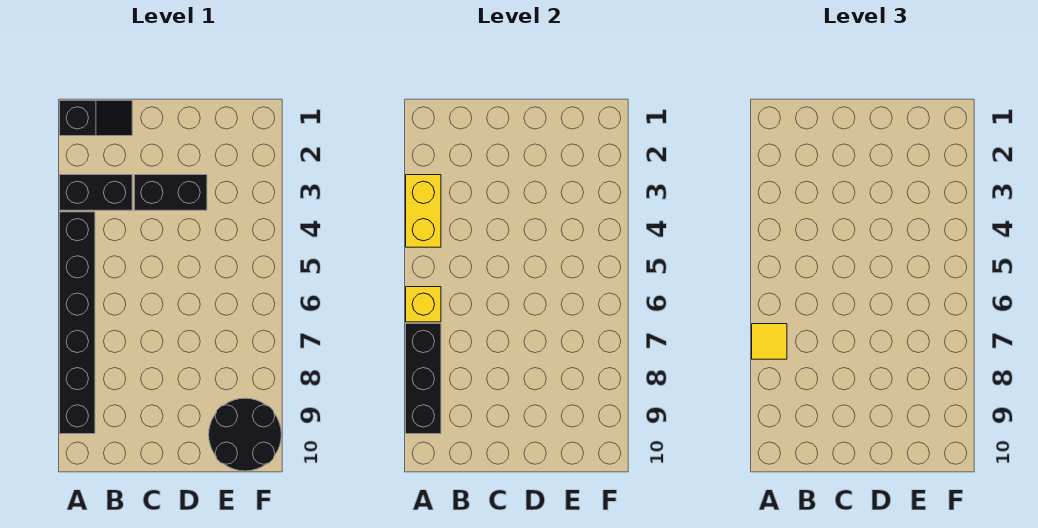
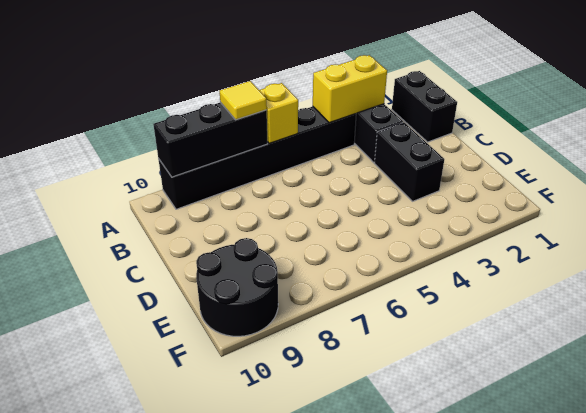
black 1x2 slope [60,100,132,136] -> black 1x2 brick [392,71,457,142]

